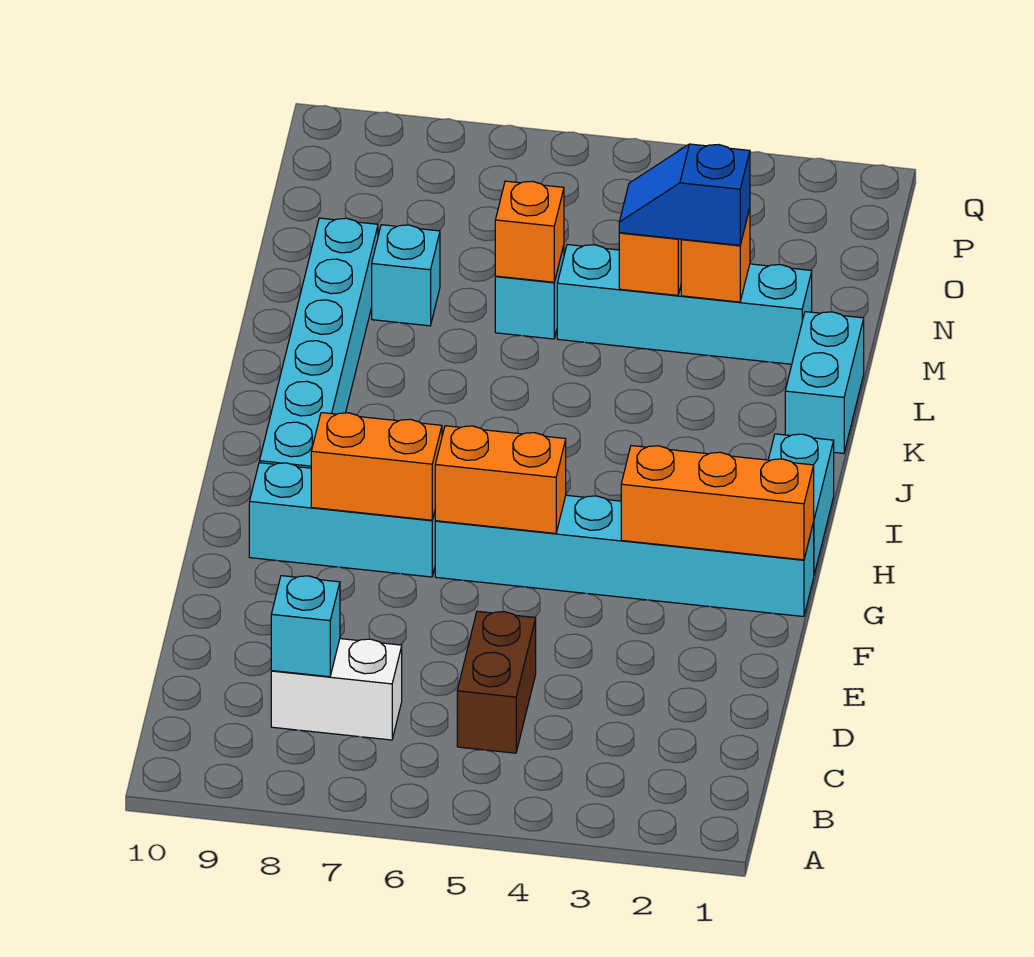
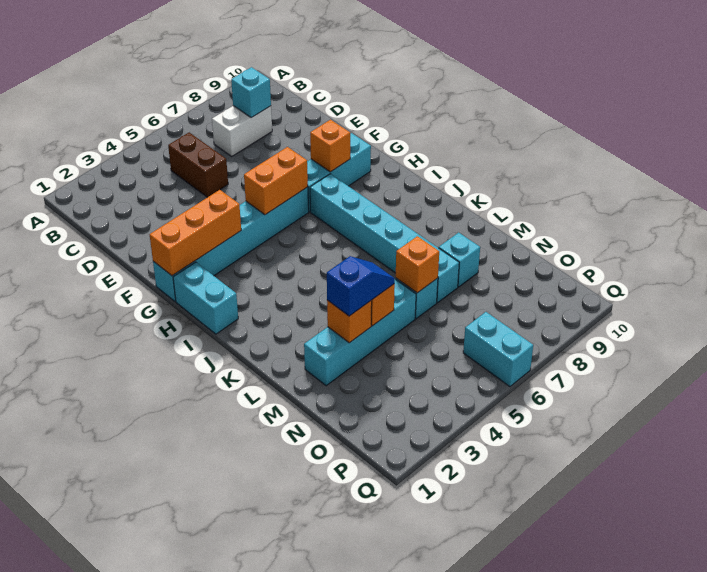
orange 1x2 brick [311,413,442,520] -> orange 1x1 brick [310,120,350,172]
cyan 1x6 brick [259,218,378,468] -> cyan 1x6 brick moved to [310,174,459,303]
cyan 1x2 brick [785,312,864,454] -> cyan 1x2 brick moved to [463,312,533,386]

